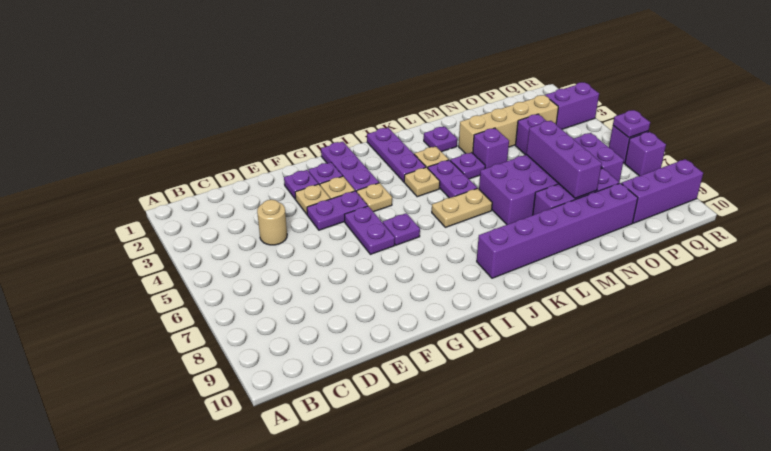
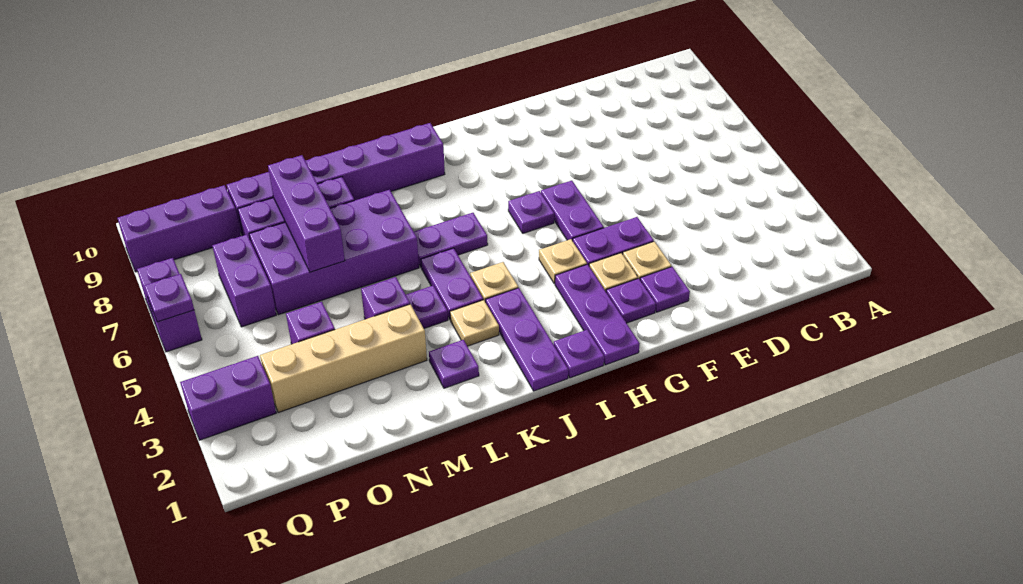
tan 1x1 round brick [257,200,287,245] -> none
none -> purple 1x1 plate [554,330,604,378]
tan 1x2 plate [432,188,492,227] -> purple 1x2 plate [414,213,488,267]

